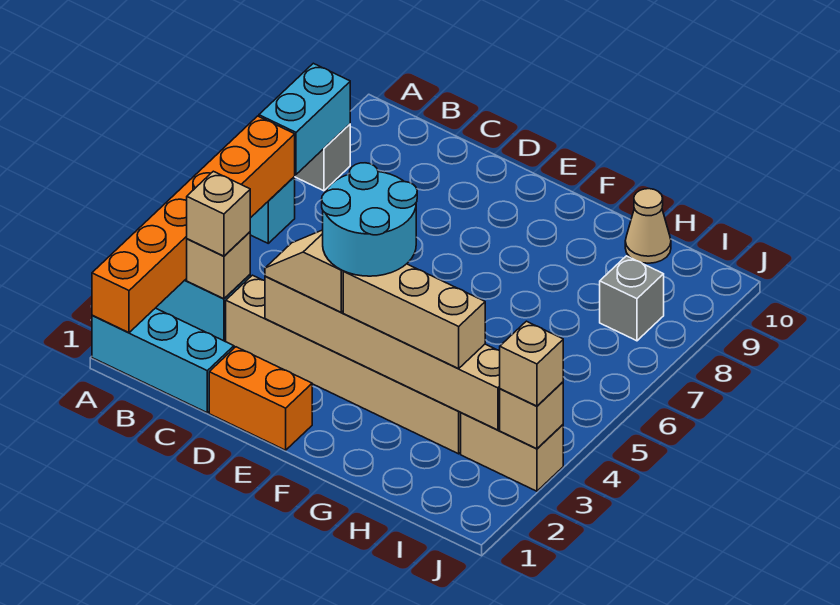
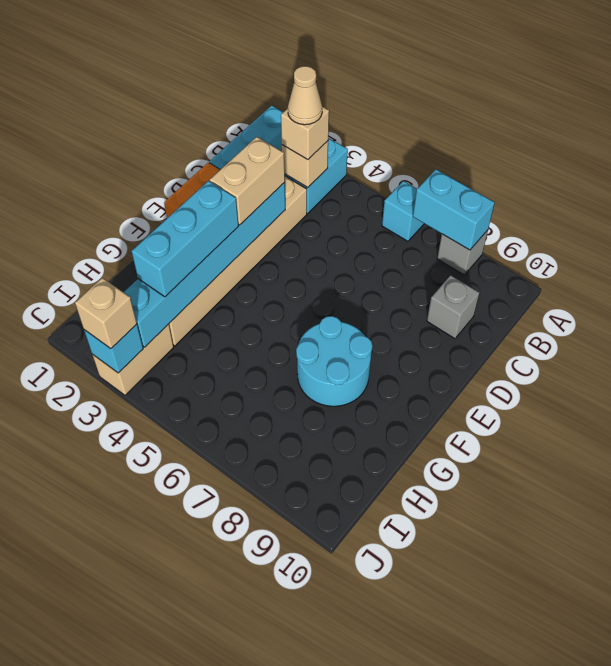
orange 1x6 brick [92,116,295,333] -> none
tan 1x6 brick [265,276,500,430] -> cyan 1x6 brick [124,183,285,347]
tan 1x2 slope [265,230,343,312] -> tan 1x2 brick [210,137,285,225]
cyan 2x2 round brick [322,163,417,276] -> cyan 2x2 round brick moved to [296,316,372,406]
tan 1x3 brick [343,264,485,369] -> cyan 1x3 brick [132,181,239,297]
tan 1x1 cone [625,189,671,263] -> tan 1x1 cone moved to [288,66,322,125]
grey 1x1 brick [600,256,664,341] -> grey 1x1 brick moved to [427,275,479,339]
tan 1x1 brick [500,382,563,449] -> cyan 1x1 brick [84,324,143,373]

